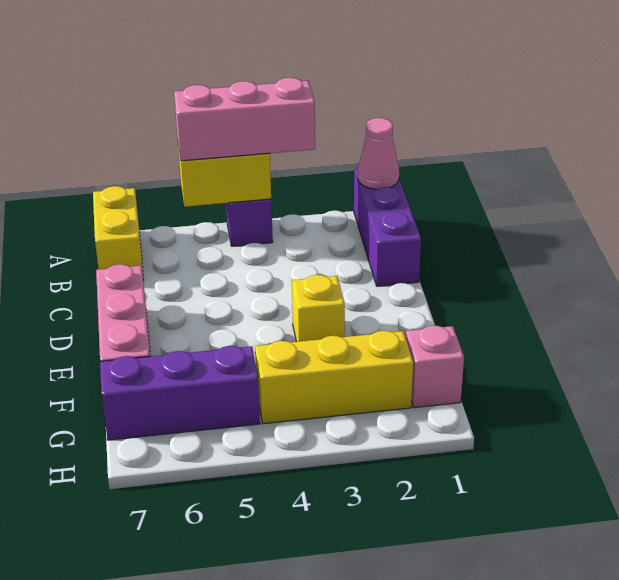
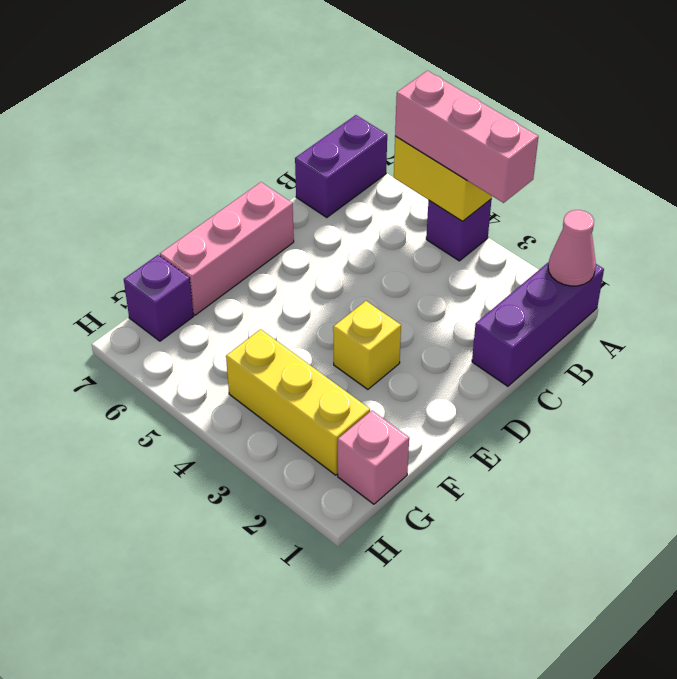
yellow 1x2 brick [93,186,144,281] -> purple 1x2 brick [295,115,387,218]
purple 1x3 brick [100,346,260,440] -> purple 1x1 brick [124,255,194,341]

